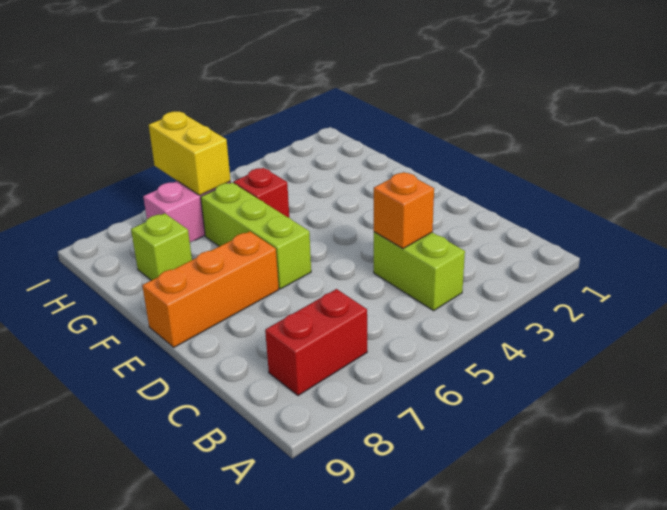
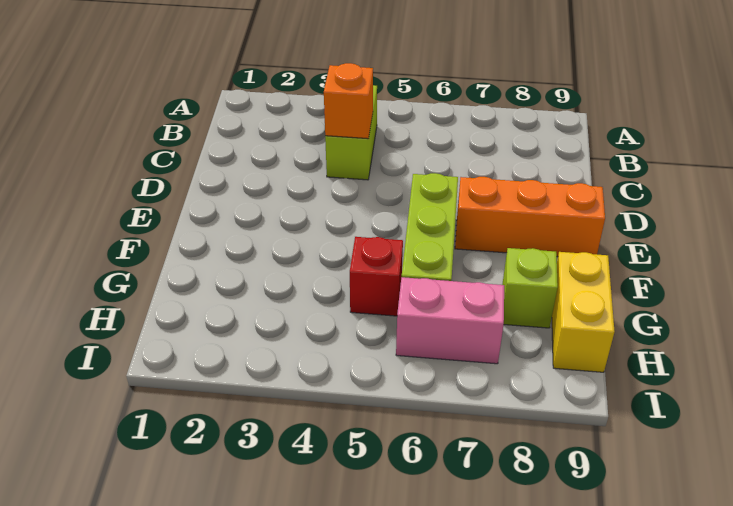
red 1x2 brick [265,289,367,396] -> none
yellow 1x2 brick [149,112,231,195] -> yellow 1x2 brick moved to [552,252,615,372]

